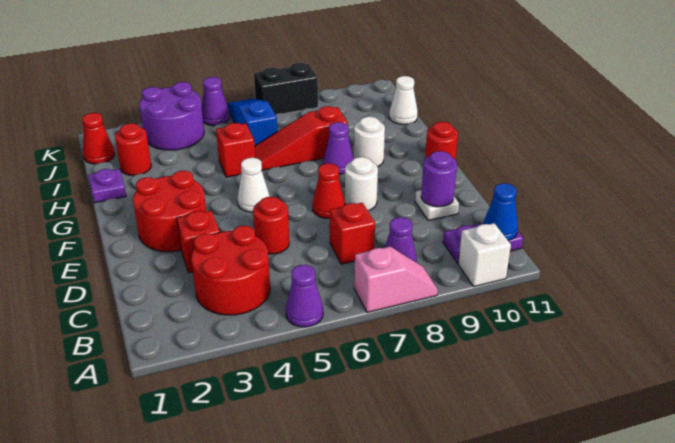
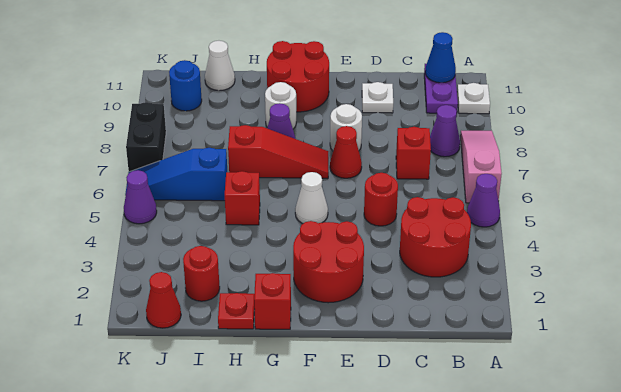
pink 1x2 slope [354,246,438,312] -> pink 1x3 slope [460,131,502,203]
white 1x1 brick [458,223,511,287] -> white 1x1 plate [457,83,490,114]
red 1x1 brick [177,211,220,273] -> red 1x1 brick moved to [254,273,291,329]
purple 1x1 round brick [421,151,457,207] -> none
red 1x1 round brick [425,122,458,160] -> red 2x2 round brick [267,41,329,112]
purple 1x1 plate [88,169,126,203] -> red 1x1 plate [218,293,255,329]
red 1x3 slope [254,106,348,170] -> red 1x3 slope turned to [228,125,328,178]
purple 2x2 round brick [139,82,204,150] -> none
none -> blue 1x1 round brick [169,60,202,111]

